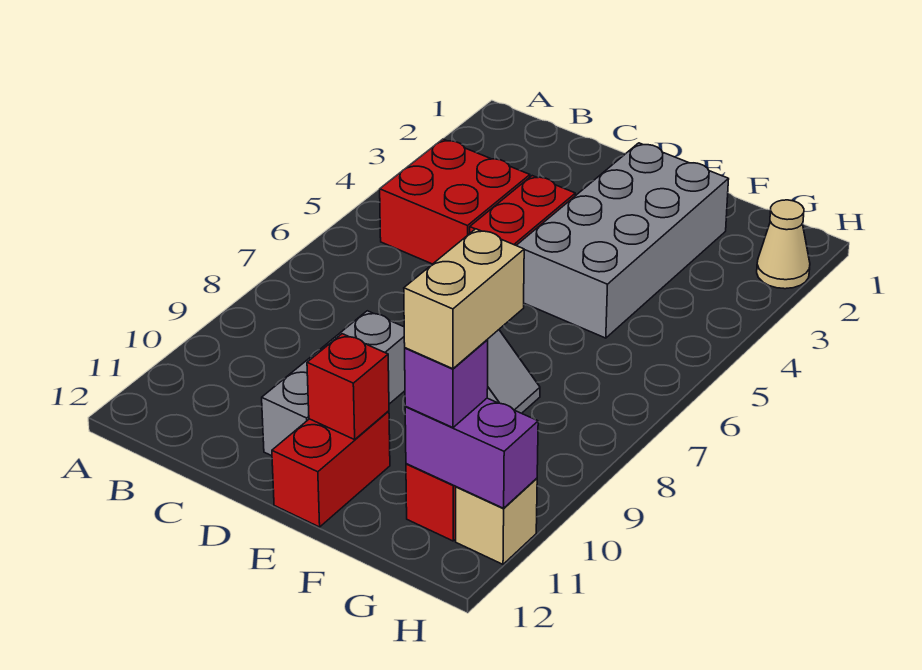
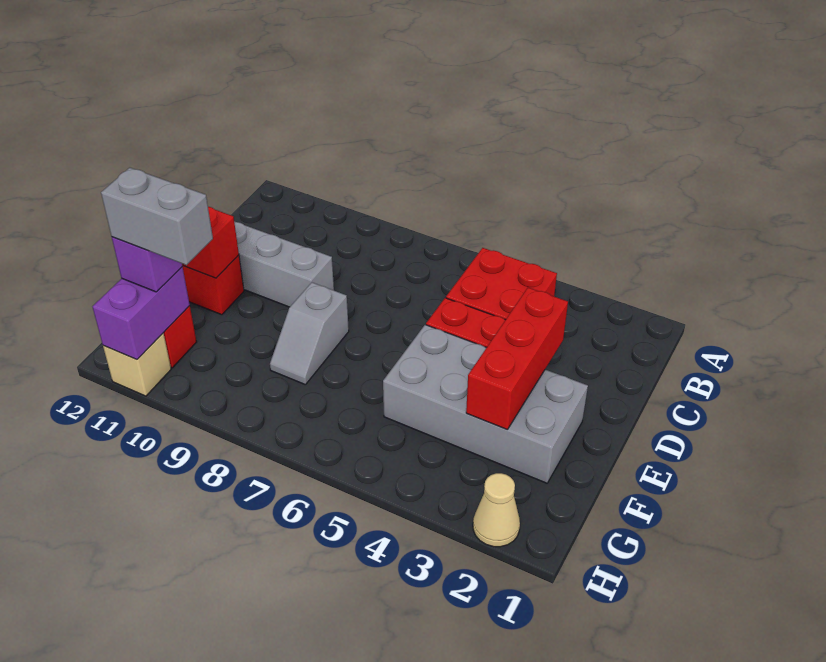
none -> red 1x3 brick [466,288,568,430]
tan 1x2 brick [404,229,524,369] -> grey 1x2 brick [101,168,213,265]

